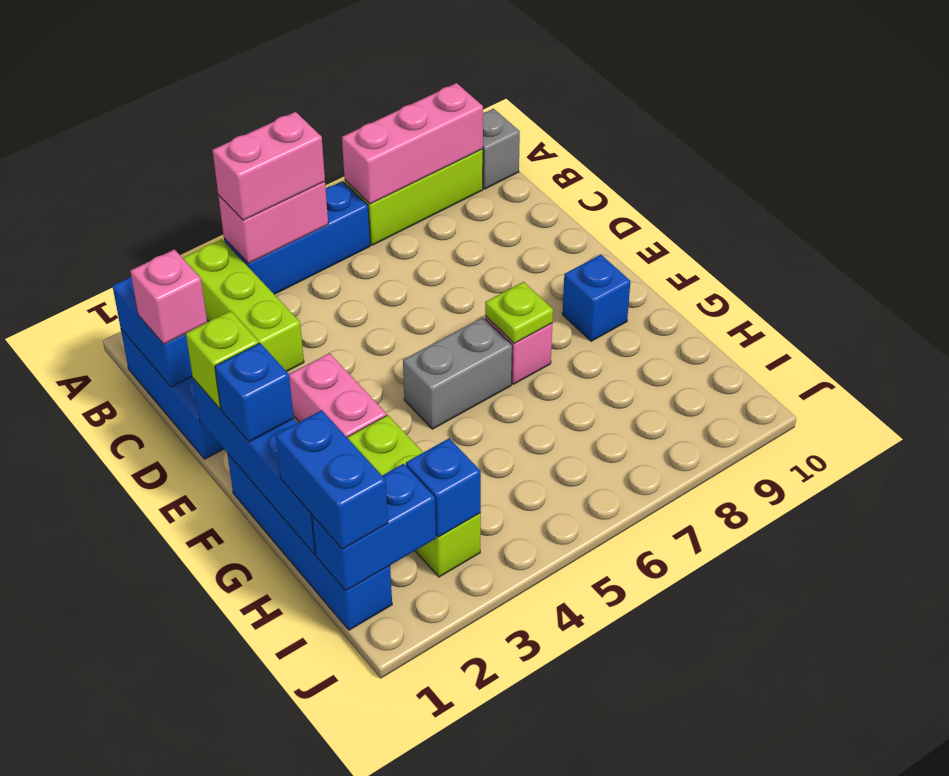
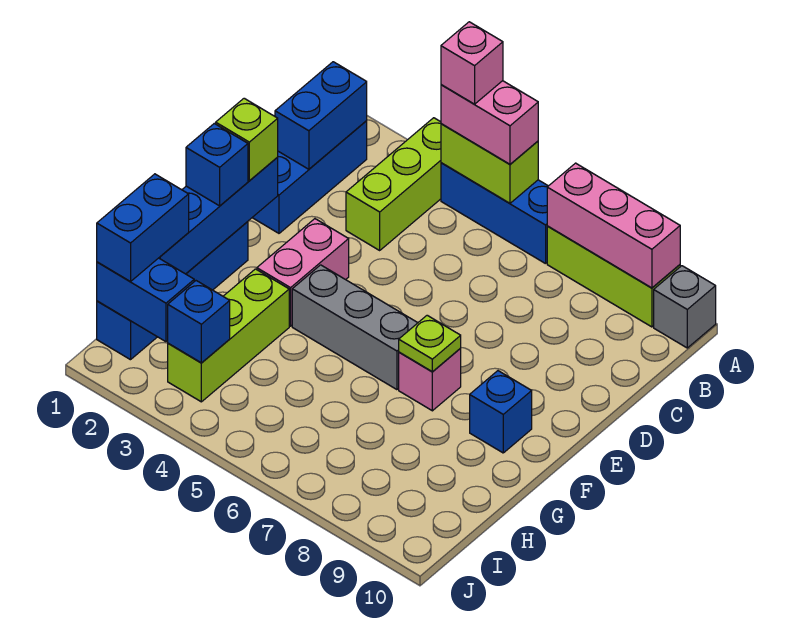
pink 1x2 brick [218,182,328,263] -> lime 1x2 brick [441,124,538,203]
pink 1x1 brick [130,250,207,344] -> pink 1x1 brick moved to [441,22,503,104]
grey 1x2 brick [403,317,512,429] -> grey 1x3 brick [292,265,417,390]

